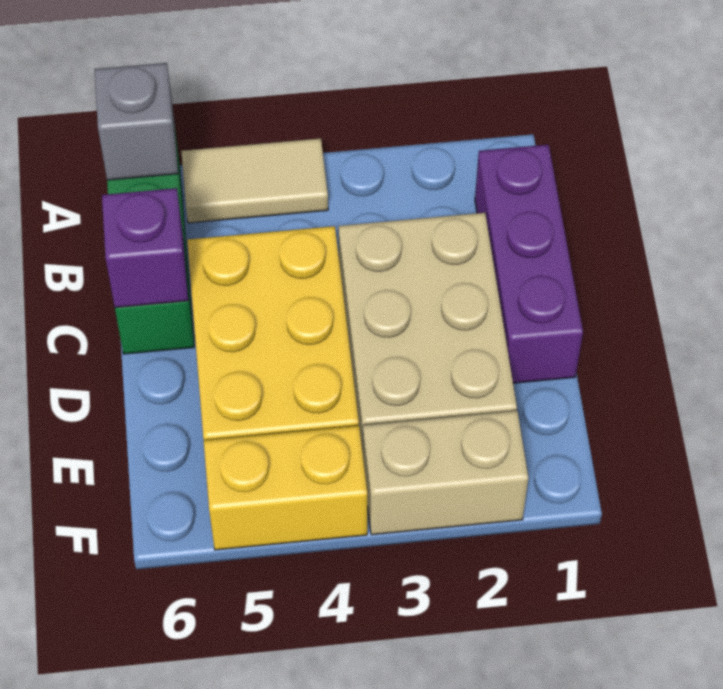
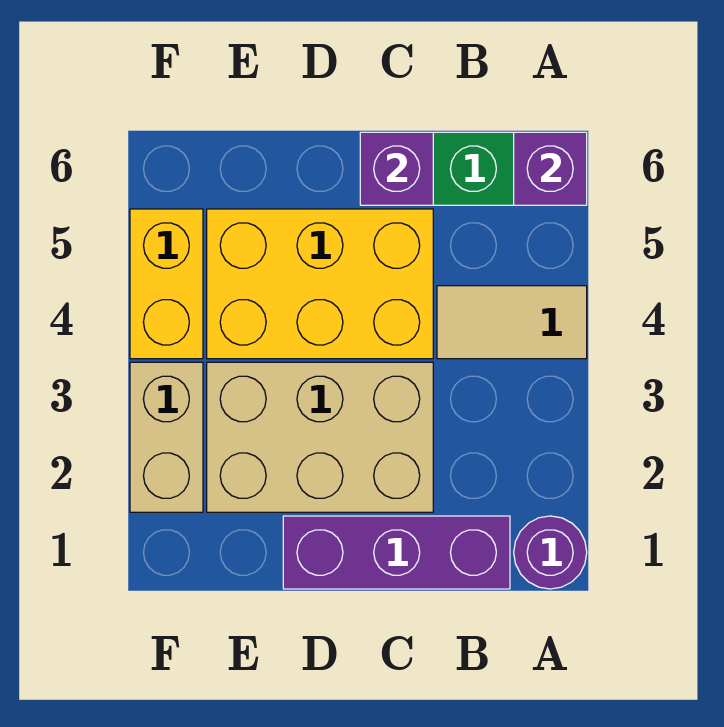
none -> purple 1x1 round brick [514,516,587,589]
tan 1x2 tile [181,138,328,223] -> tan 1x2 tile turned to [437,286,587,359]
grey 1x1 brick [94,63,178,180] -> purple 1x1 brick [514,132,587,205]

